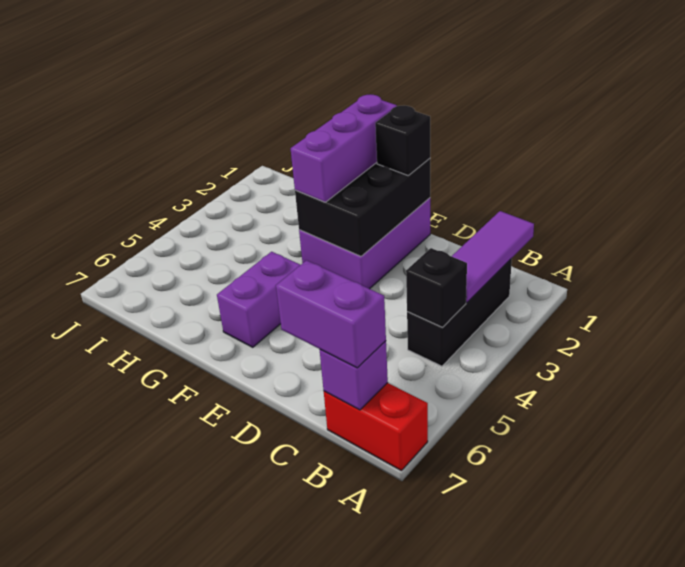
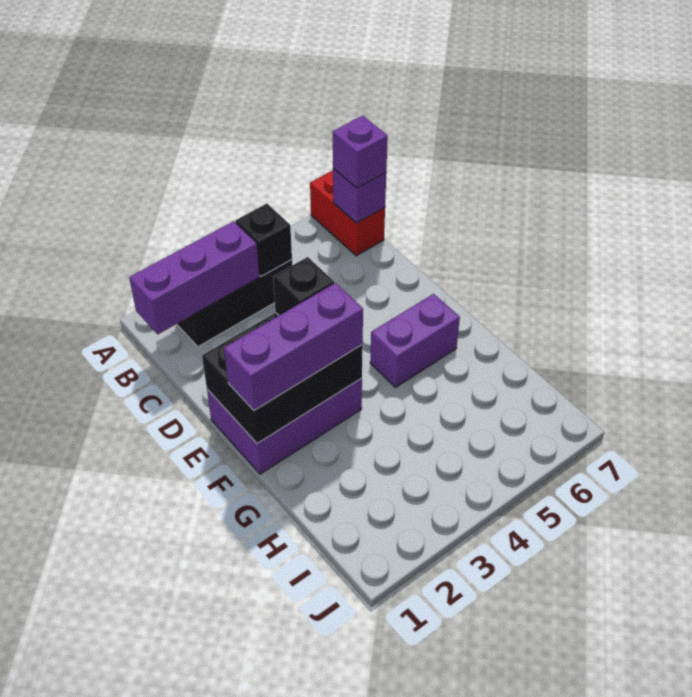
purple 1x3 tile [452,211,534,303] -> purple 1x3 brick [129,222,259,334]
purple 1x2 brick [276,260,386,368] -> purple 1x1 brick [333,116,388,188]
black 1x1 brick [375,106,430,175] -> black 1x1 brick moved to [273,257,334,315]

